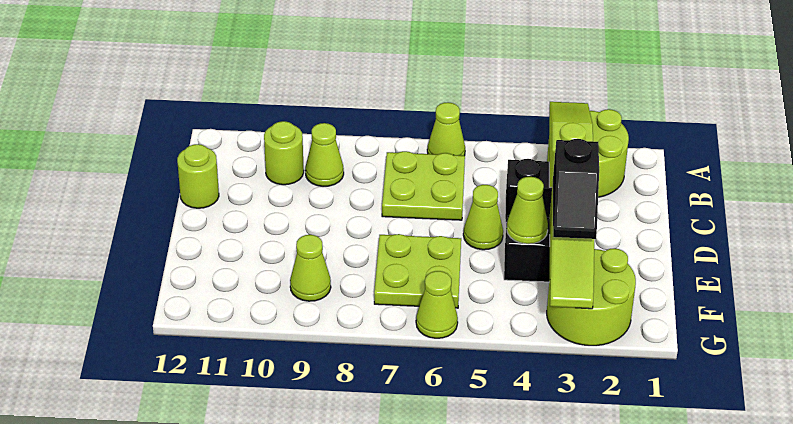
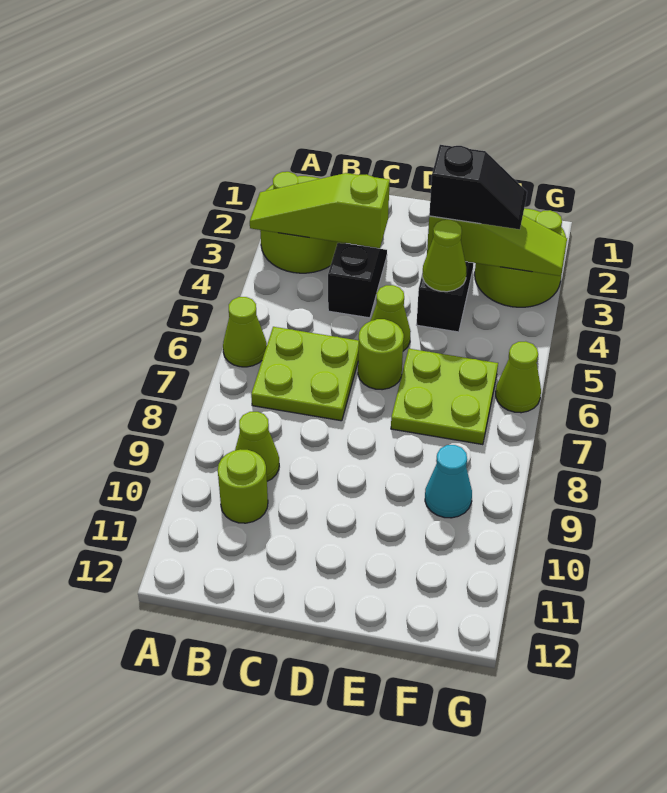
lime 1x1 round brick [177,144,219,208] -> lime 1x1 round brick moved to [358,319,404,390]
lime 1x1 cone [290,235,331,301] -> cyan 1x1 cone [425,445,472,518]

